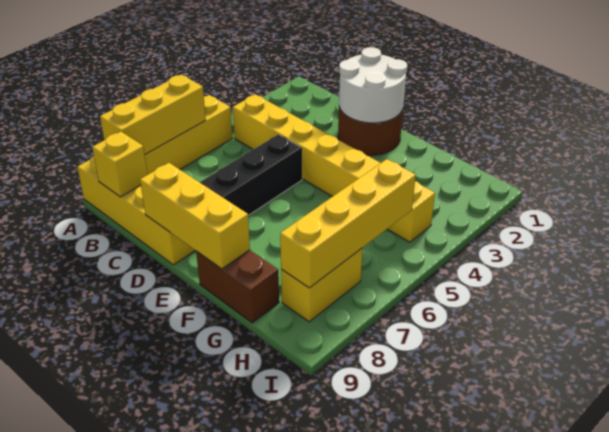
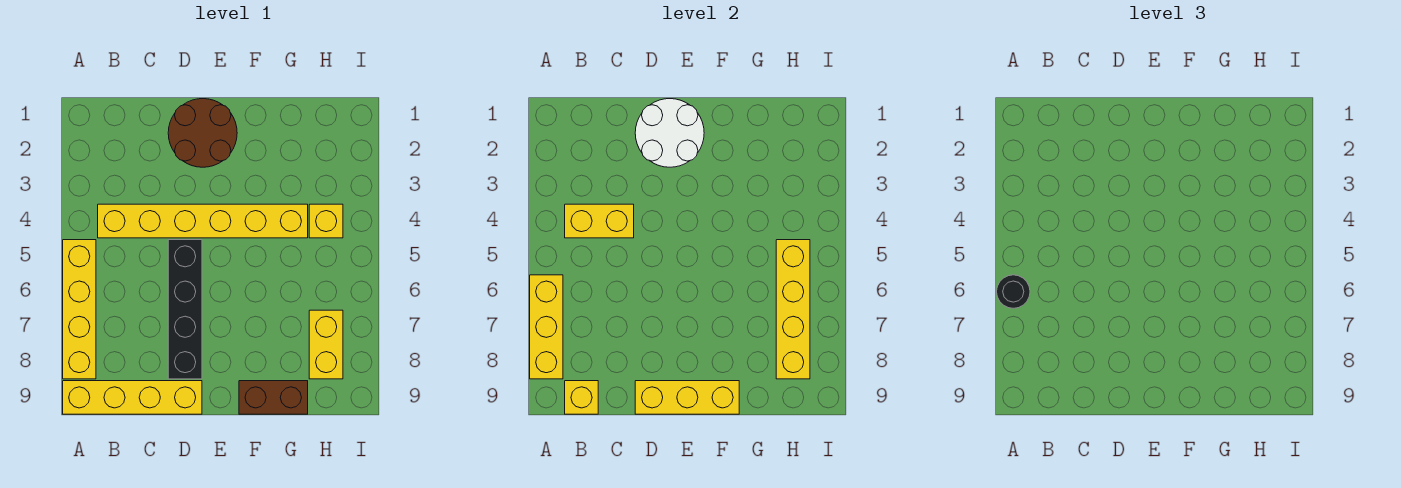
none -> black 1x1 round brick [997,275,1030,308]
none -> yellow 1x2 brick [565,204,634,238]

